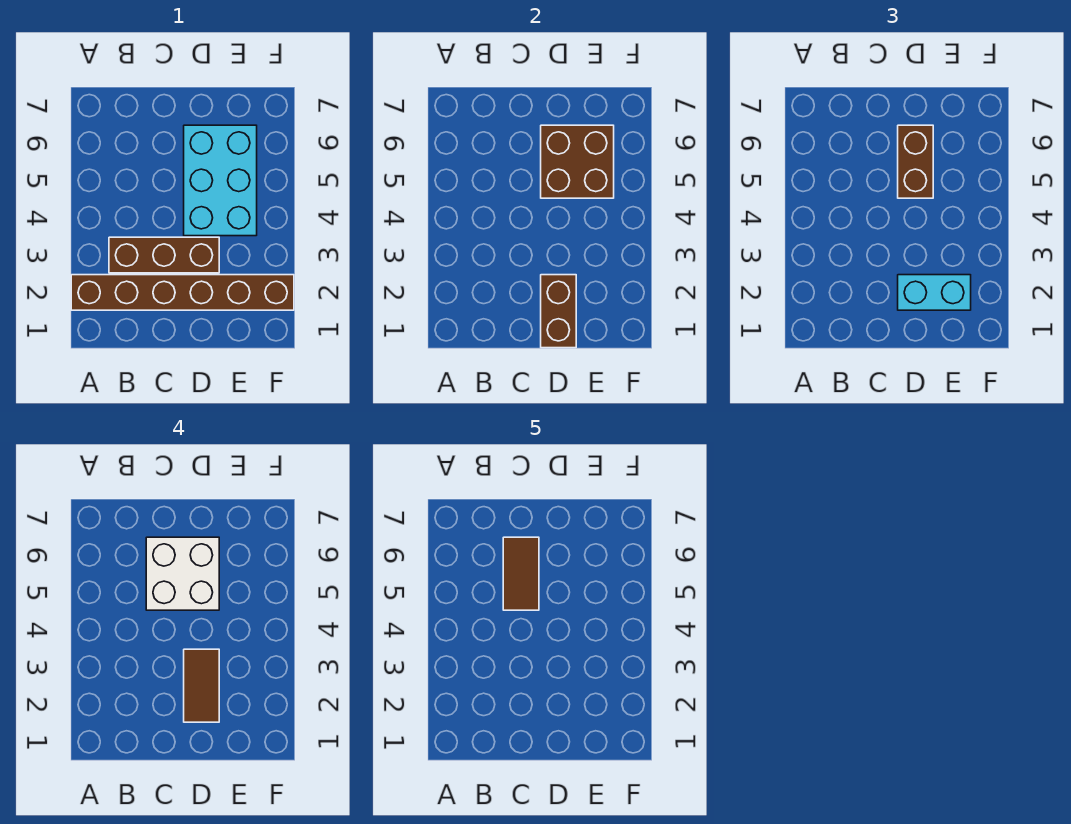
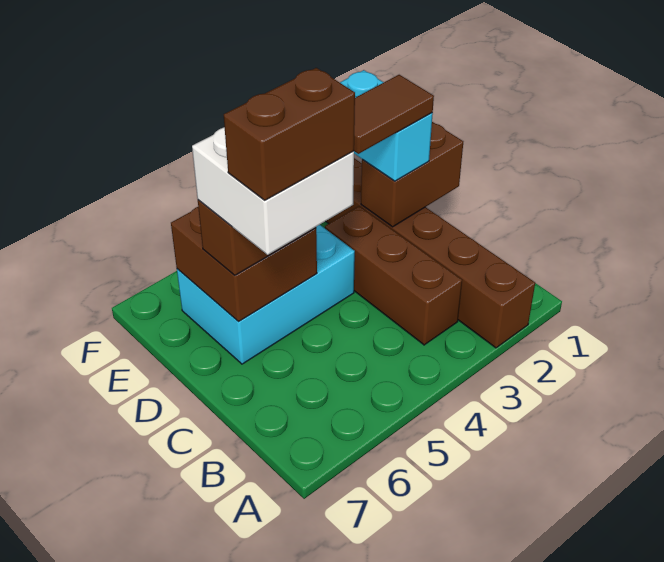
brown 1x2 tile [503,537,539,610] -> brown 1x2 brick [224,68,355,200]

